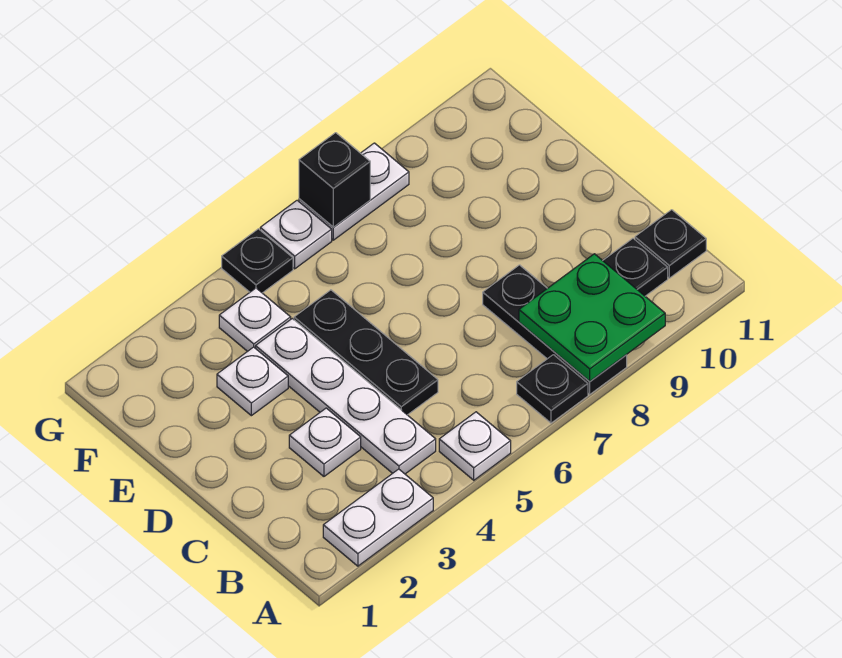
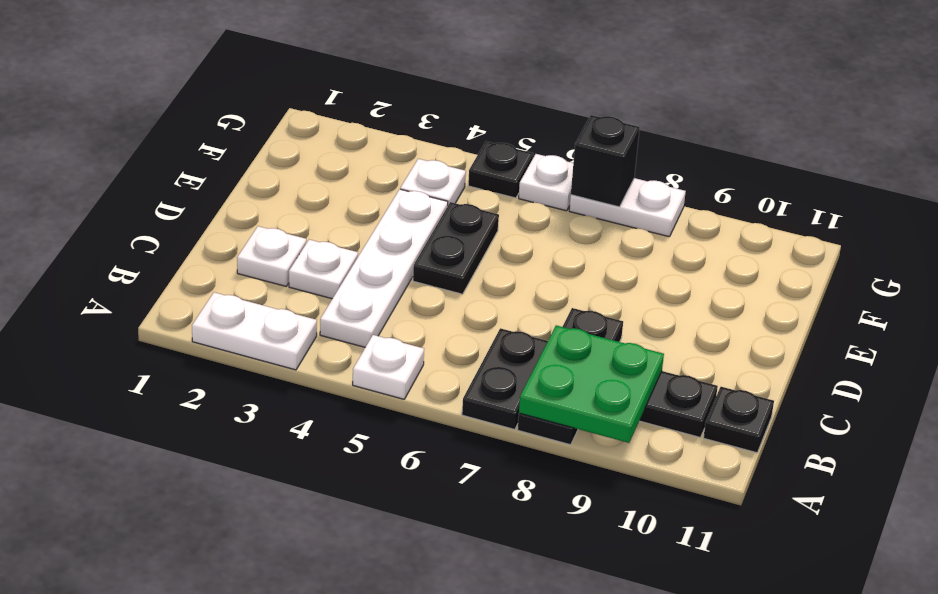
black 1x1 plate [517,355,588,423] -> black 1x2 plate [462,328,548,429]
black 1x3 plate [294,290,438,415] -> black 1x2 plate [413,202,499,294]
white 1x1 plate [217,347,288,416] -> white 1x1 plate moved to [237,226,306,286]

